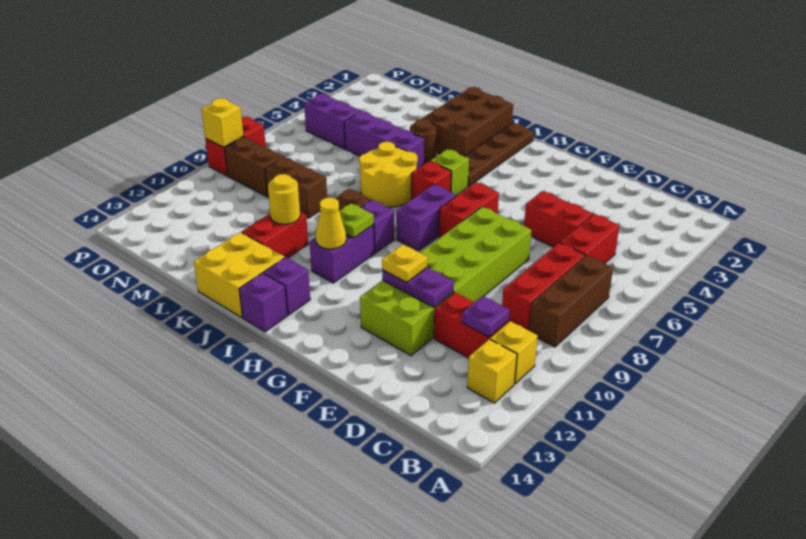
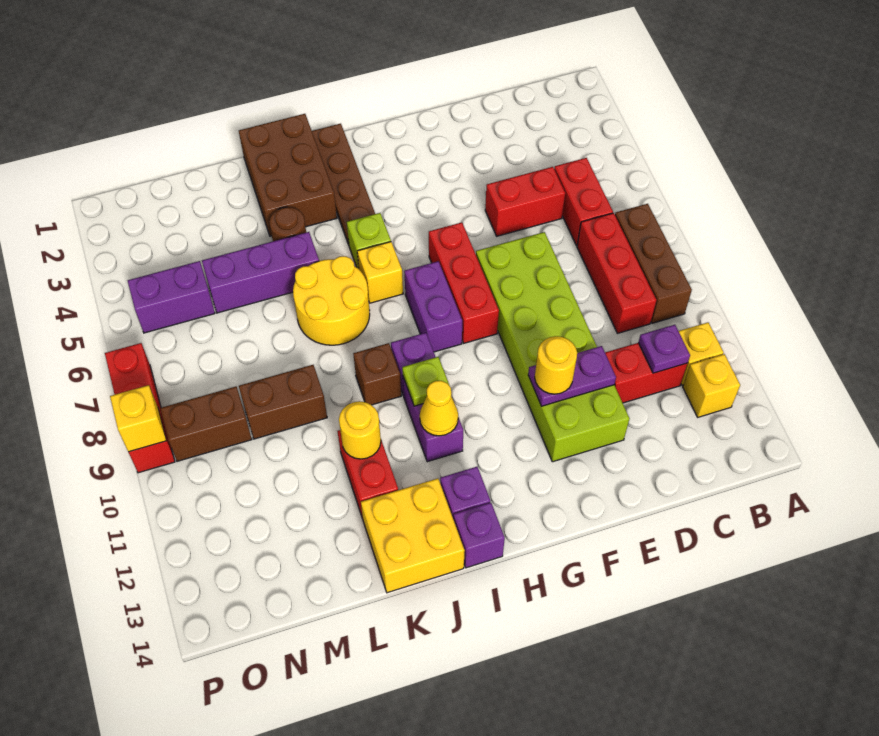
yellow 1x1 plate [382,244,428,283] -> yellow 1x1 round brick [535,336,577,394]
red 1x2 brick [439,182,499,238] -> red 1x3 brick [429,222,499,343]
red 1x1 brick [412,161,451,199] -> yellow 1x1 brick [357,242,403,303]
red 1x2 brick [205,117,266,176] -> red 1x3 brick [105,343,175,473]

